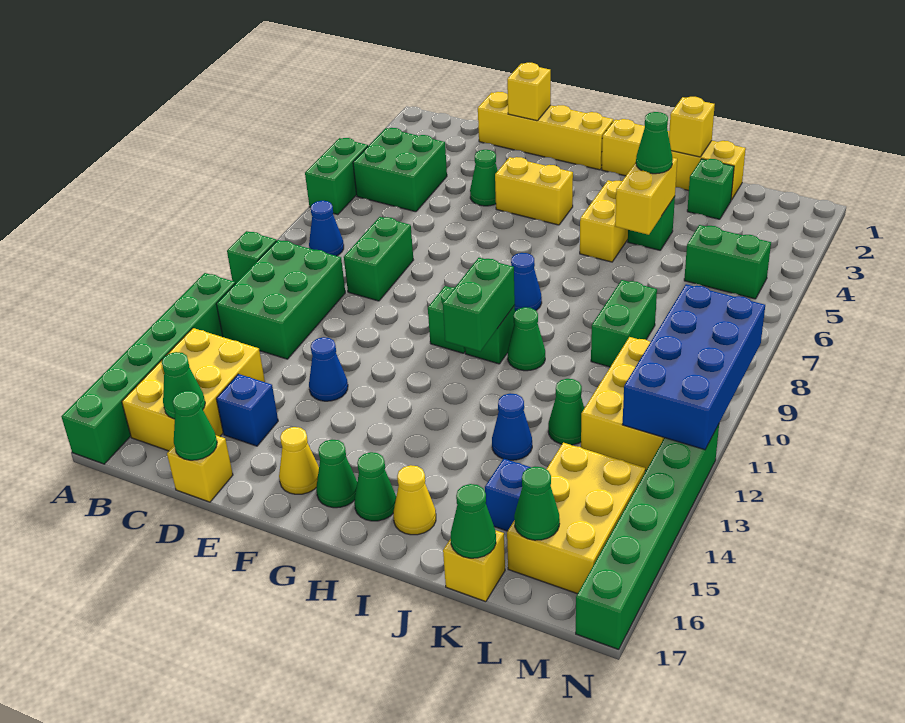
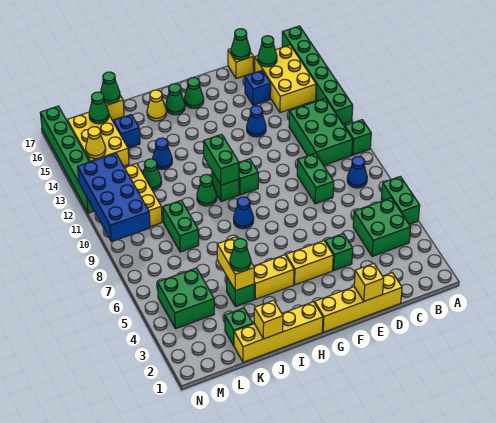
green 1x1 cone [470,150,498,206] -> green 1x1 brick [325,234,353,270]
yellow 1x1 cone [279,427,319,494] -> yellow 1x1 cone moved to [86,127,106,158]
yellow 1x2 brick [580,180,628,262] -> yellow 1x2 brick turned to [254,255,294,299]
green 1x2 brick [684,225,771,299] -> green 2x2 brick [157,268,214,329]

